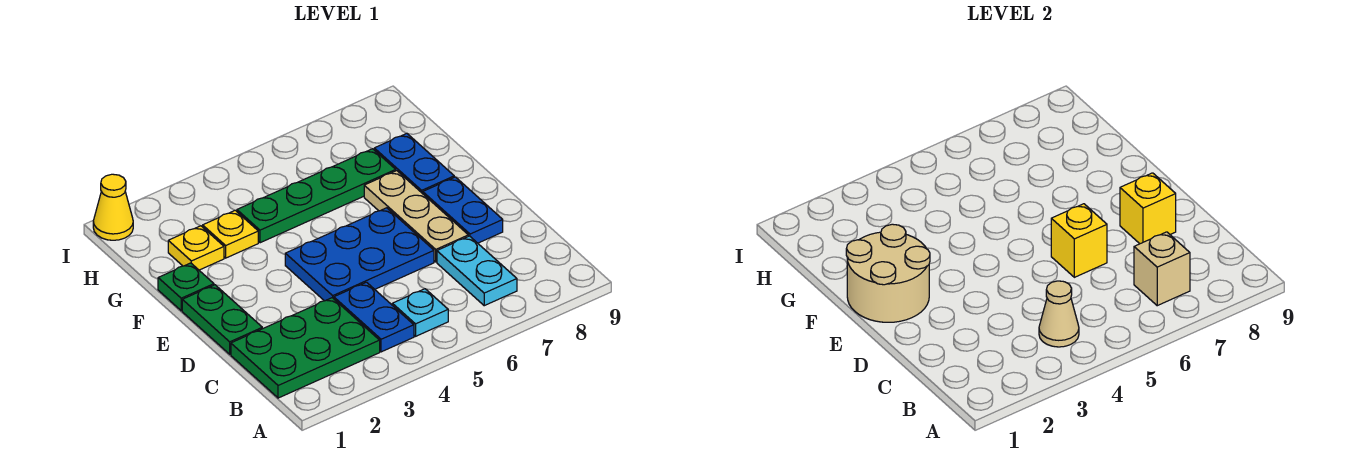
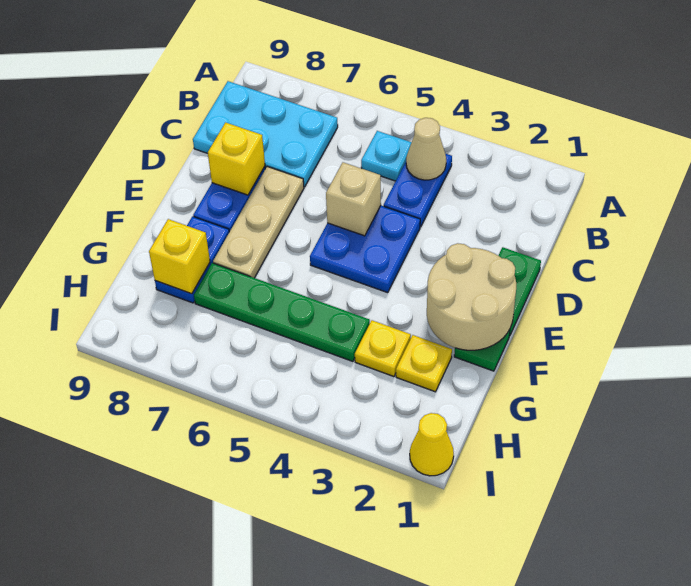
green 2x3 plate [231,298,380,398] -> none
cyan 1x2 plate [437,236,517,306] -> cyan 2x3 plate [193,81,338,187]
tan 1x1 brick [1134,232,1190,306] -> tan 1x1 brick moved to [326,162,381,236]
blue 2x3 plate [285,208,434,301] -> blue 2x2 plate [310,206,420,293]
yellow 1x1 brick [1051,204,1107,277] -> yellow 1x1 brick moved to [149,219,210,294]

